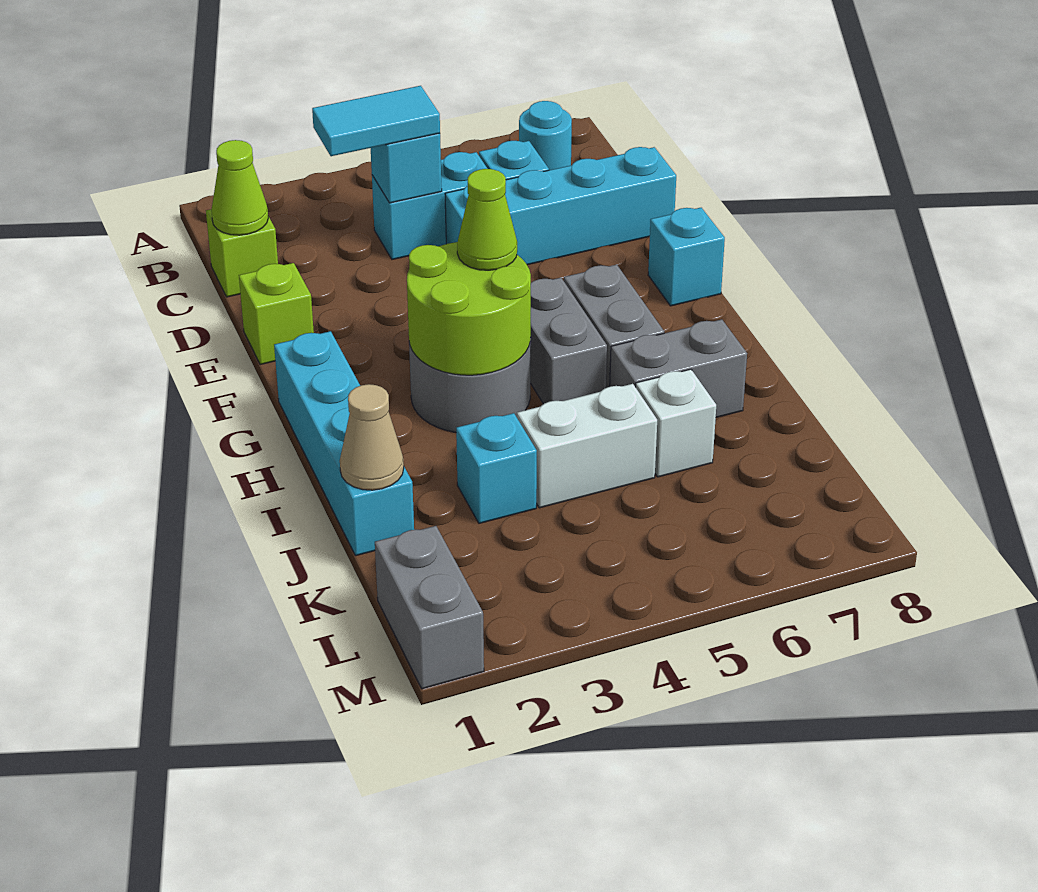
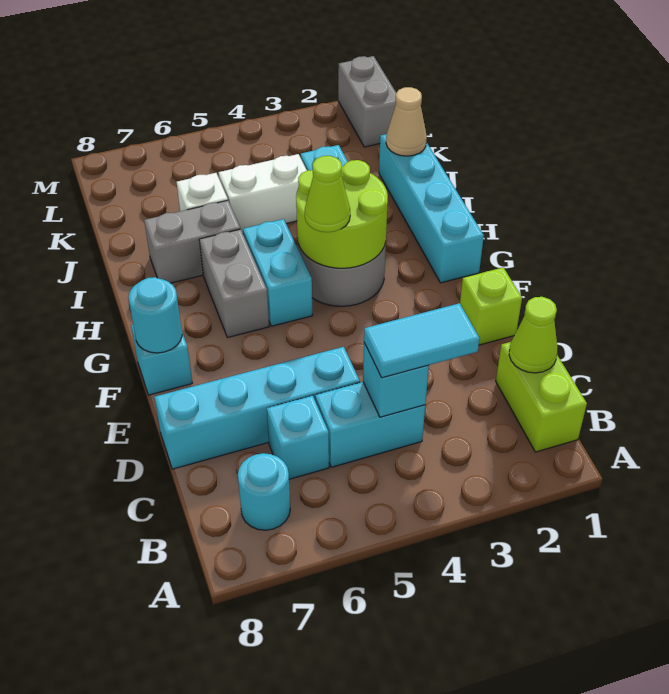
lime 1x1 brick [206,209,278,297] -> lime 1x2 brick [496,342,587,452]
none -> cyan 1x1 round brick [129,277,182,353]
grey 1x2 brick [530,278,607,404] -> cyan 1x2 brick [243,219,312,326]

